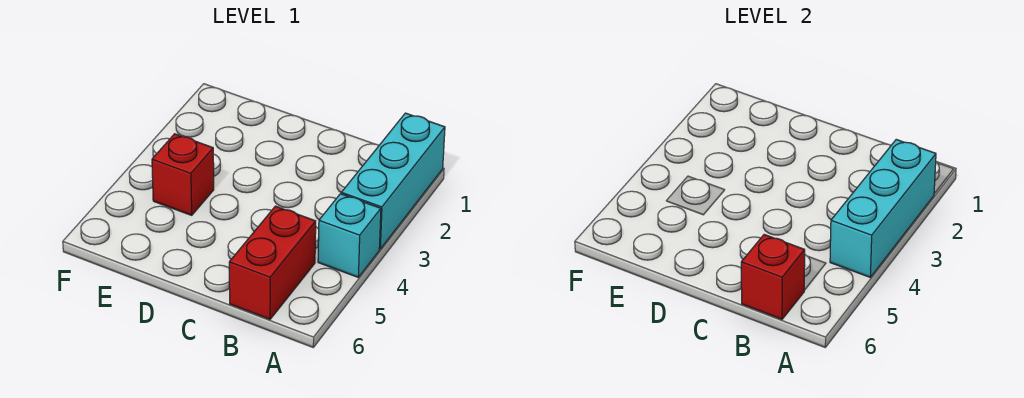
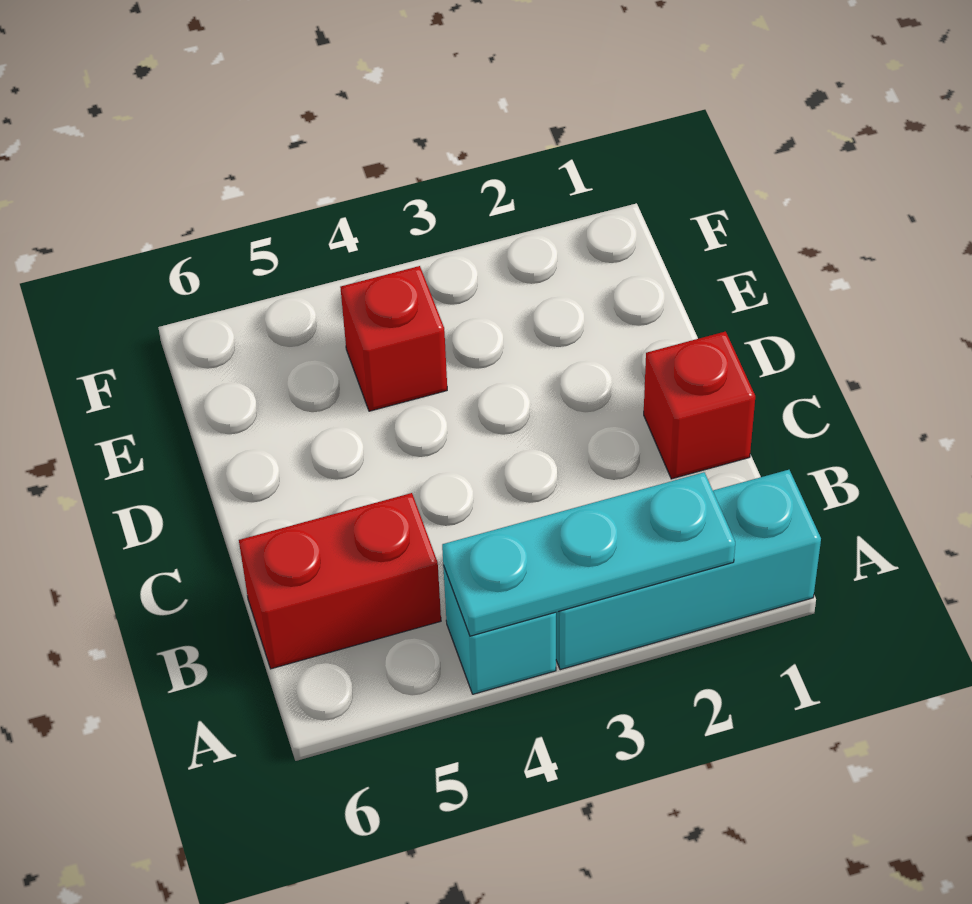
cyan 1x3 brick [830,140,936,277] -> cyan 1x3 plate [442,472,735,636]
red 1x1 brick [741,235,805,319] -> red 1x1 brick moved to [644,332,755,479]

